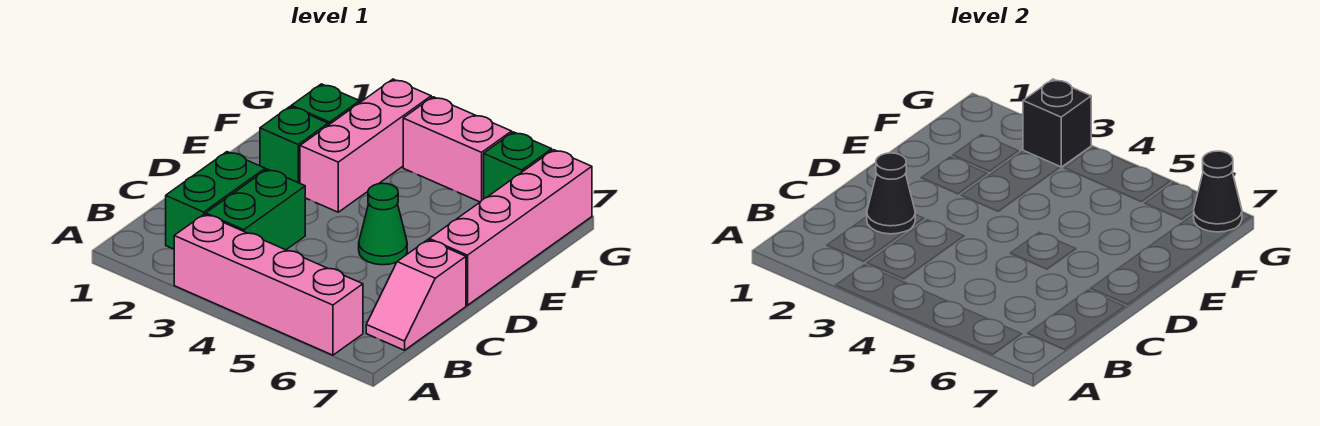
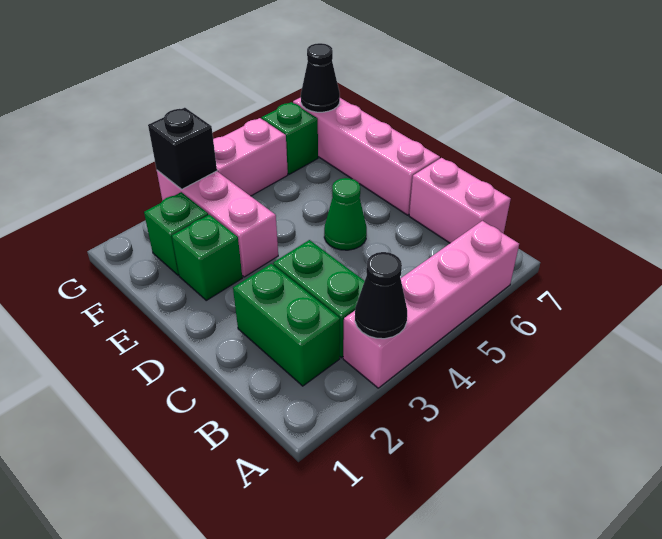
pink 1x2 slope [366,240,466,350] -> pink 1x2 brick [409,158,511,243]
black 1x1 cone [867,153,915,234] -> black 1x1 cone moved to [355,252,407,339]

